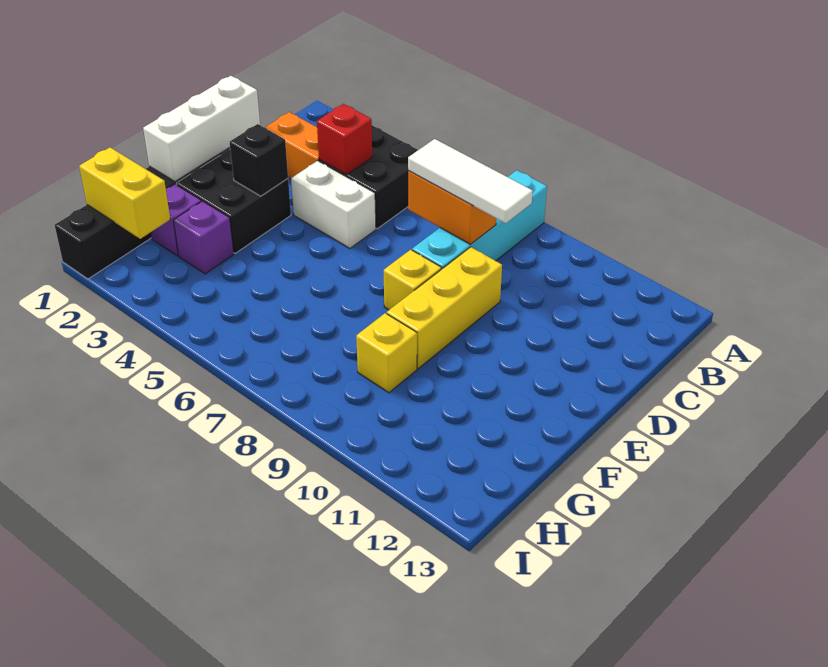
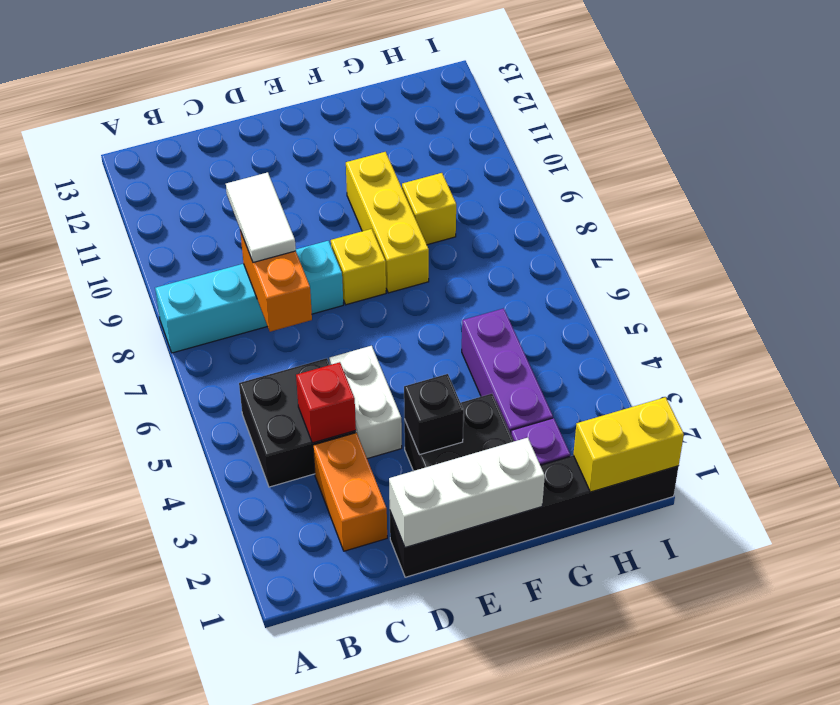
white 1x3 tile [408,139,533,223] -> white 1x2 tile [226,172,296,262]
yellow 1x3 brick [387,247,502,368] -> yellow 1x3 brick turned to [346,152,429,293]
purple 1x1 brick [173,201,234,274] -> purple 1x3 brick [462,308,553,434]
yellow 1x2 brick [79,147,170,239] -> yellow 1x2 brick turned to [573,397,684,492]

